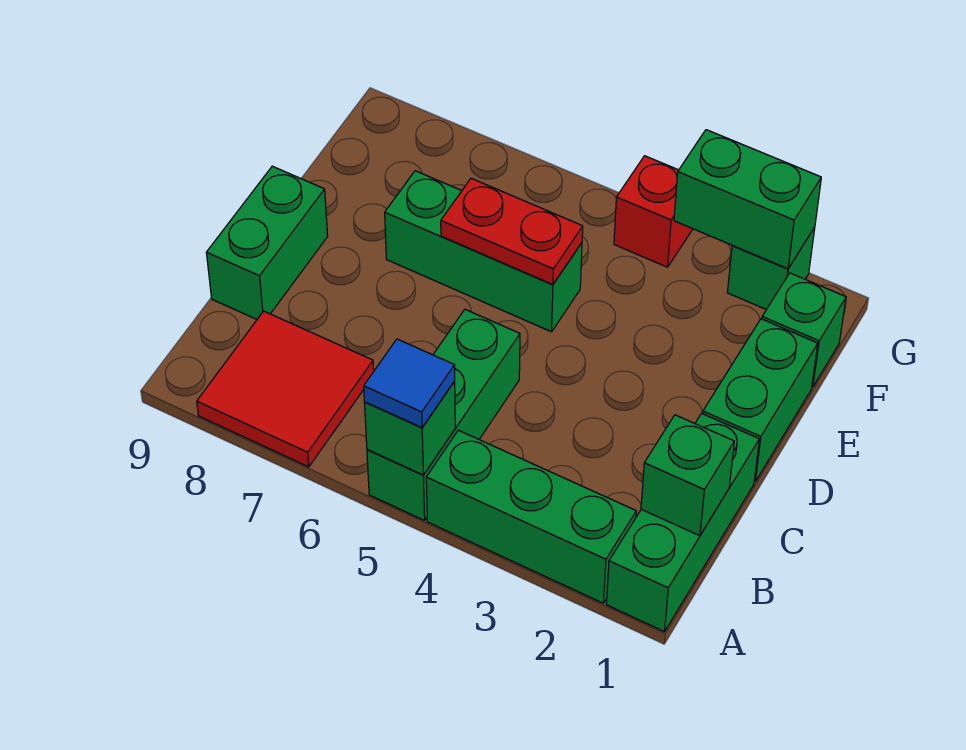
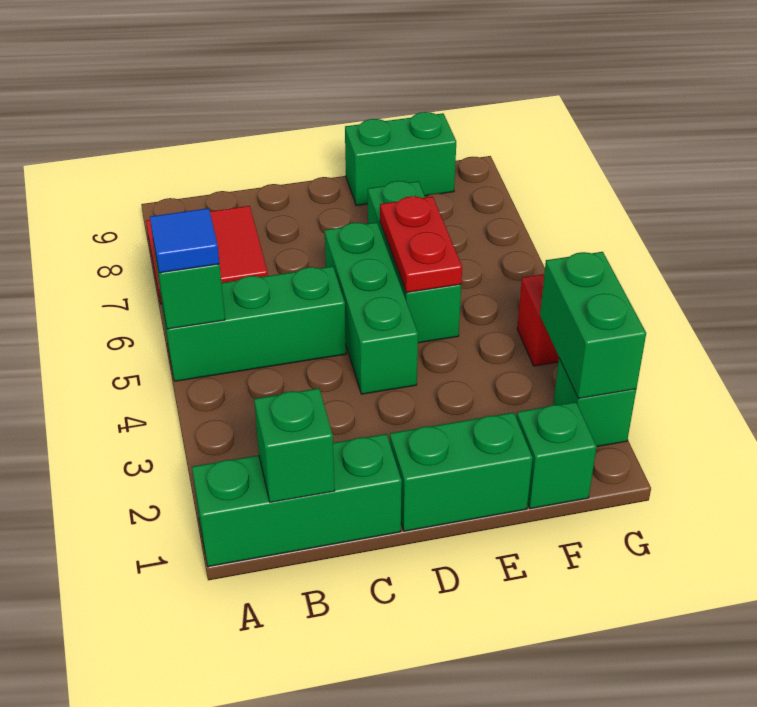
green 1x3 brick [426,430,636,603] -> green 1x3 brick moved to [325,222,418,394]
green 1x2 brick [206,166,328,319] -> green 1x2 brick moved to [345,112,456,206]

